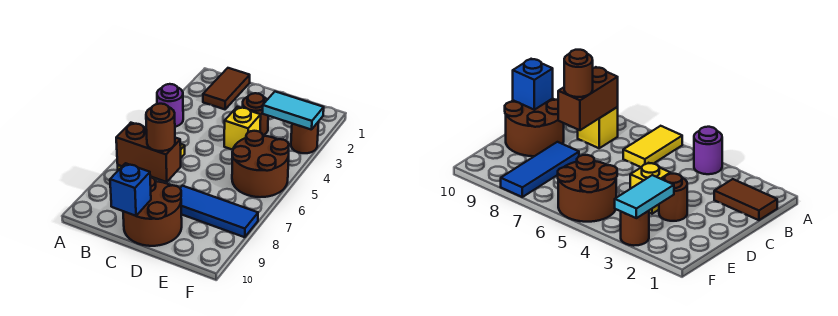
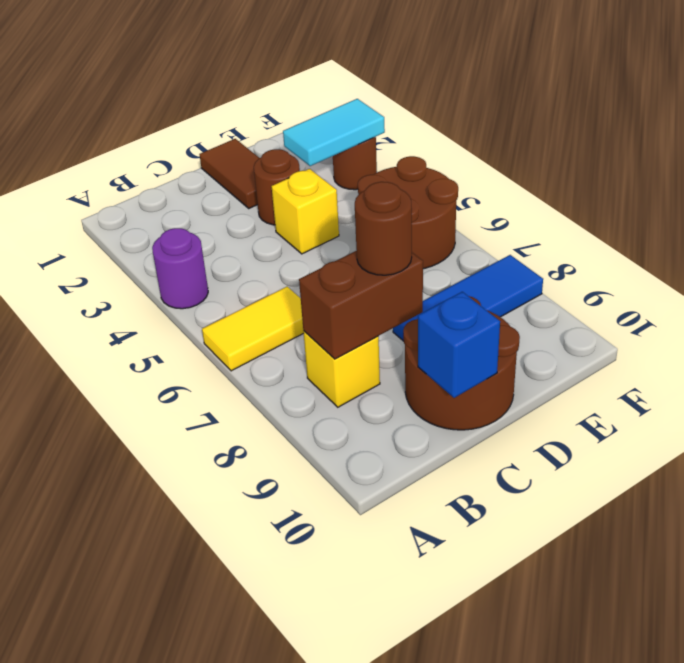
brown 1x2 tile [203,68,250,109] -> brown 1x2 tile moved to [199,139,259,208]

